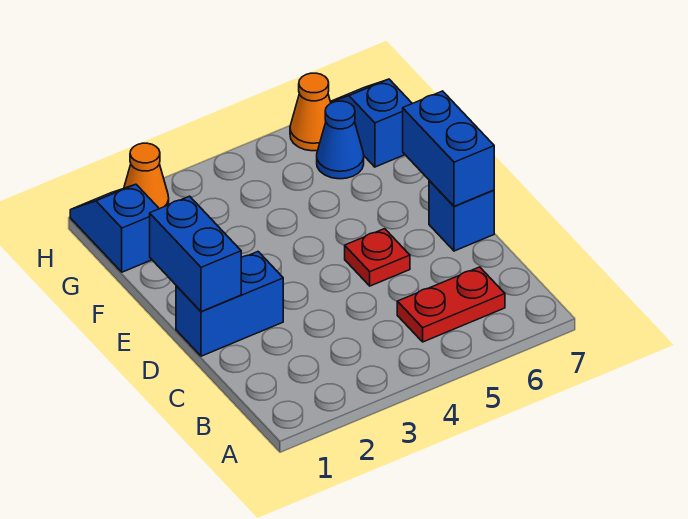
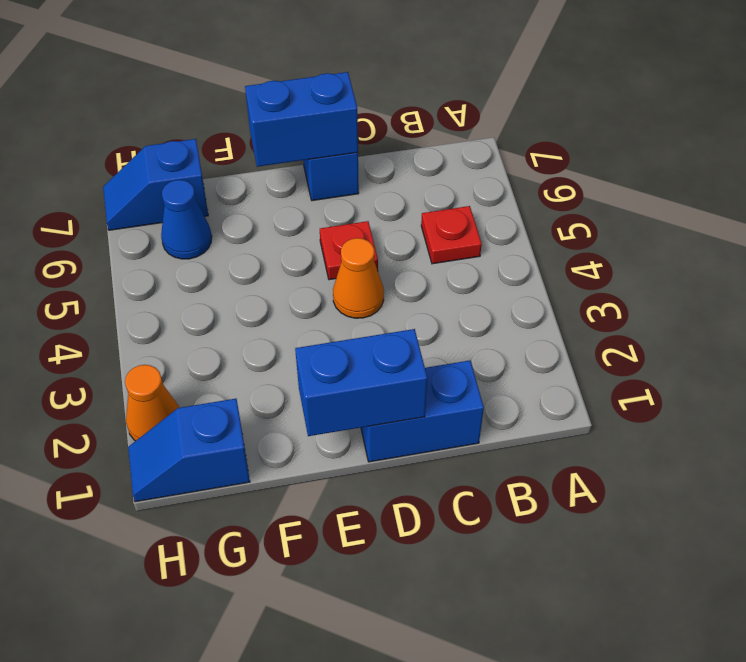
red 1x2 plate [397,267,505,342] -> red 1x1 plate [421,206,482,264]
blue 1x2 brick [176,252,283,356] -> blue 1x2 brick turned to [361,361,484,462]
orange 1x1 cone [290,73,331,151] -> orange 1x1 cone moved to [333,238,384,318]

